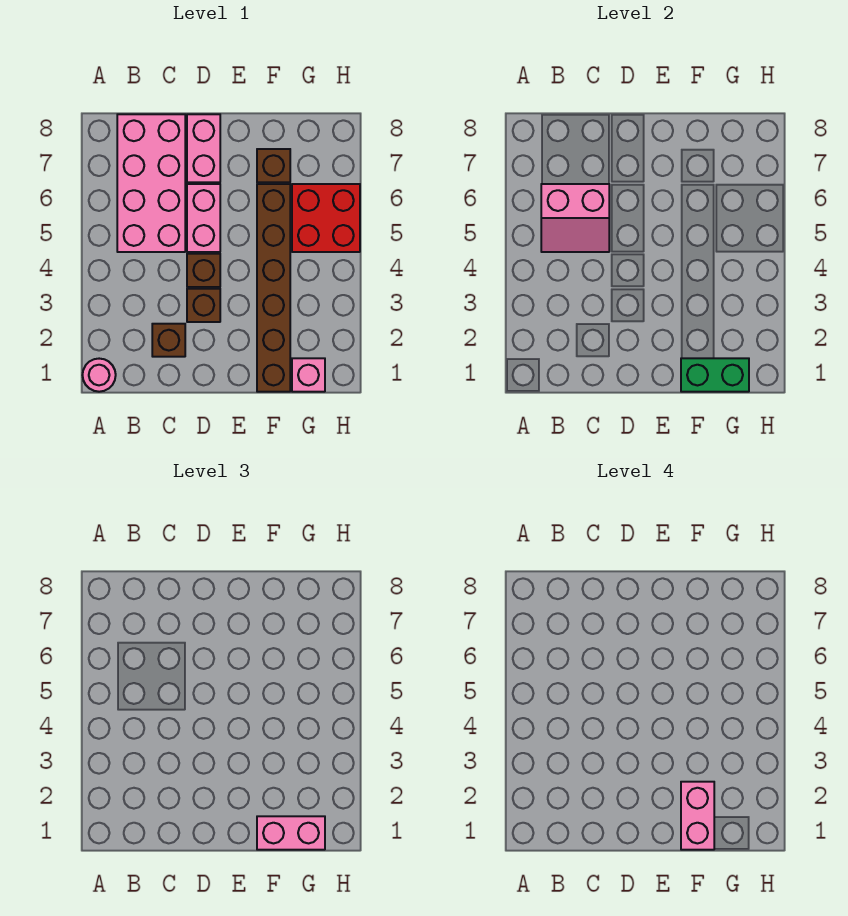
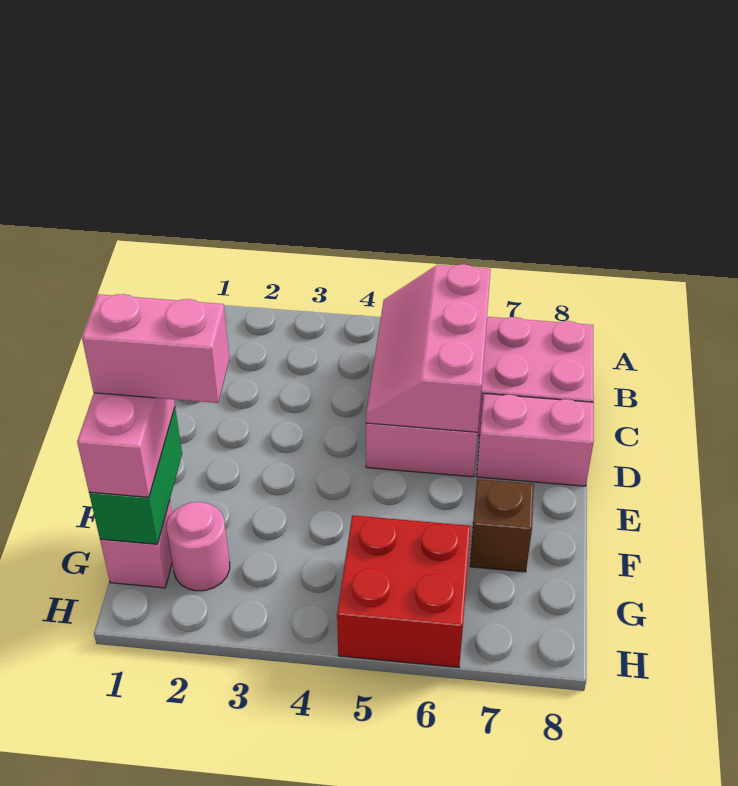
pink 1x1 round brick [83,359,116,392] -> pink 1x1 round brick moved to [166,502,230,591]
pink 2x2 slope [541,184,609,252] -> pink 2x3 slope [366,264,491,432]
brown 1x1 brick [152,324,185,357] -> none
brown 1x1 brick [187,289,220,322] -> none
brown 1x1 brick [187,254,220,287] -> none
brown 1x6 brick [257,184,290,392] -> none

